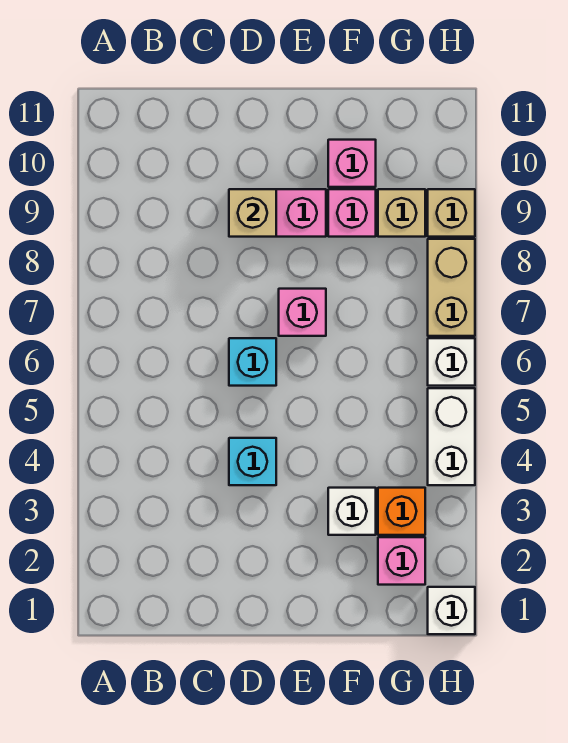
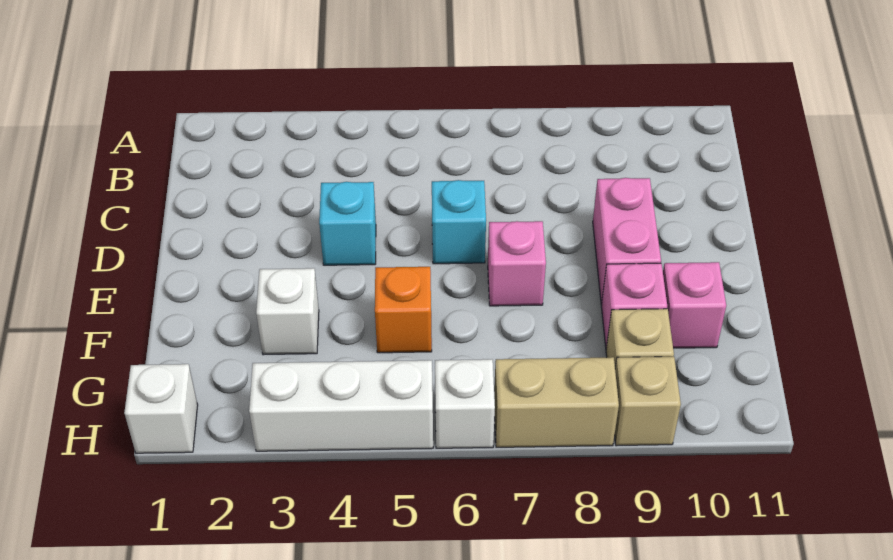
tan 1x1 brick [229,189,276,237] -> none
pink 1x1 brick [378,537,425,585] -> none
orange 1x1 brick [378,488,425,535] -> orange 1x1 brick moved to [375,267,432,353]
white 1x2 brick [428,388,475,485] -> white 1x3 brick [249,360,433,451]

